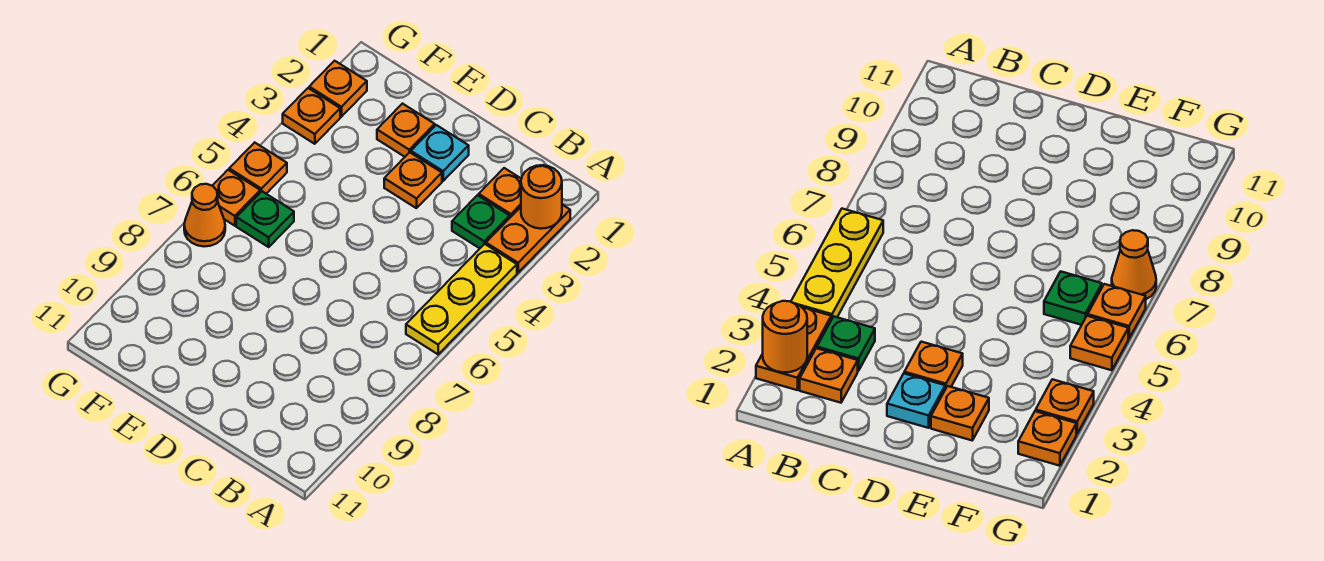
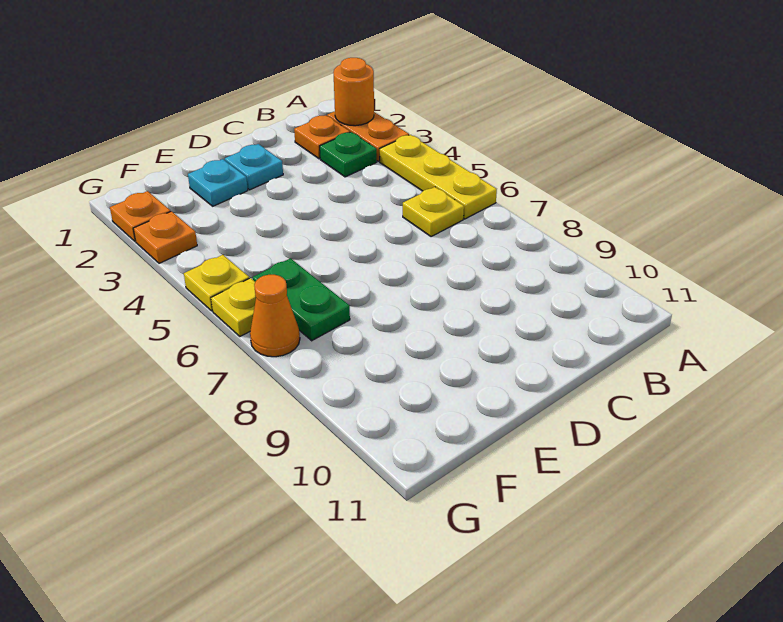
none -> yellow 1x1 plate [403,187,464,237]
orange 1x1 plate [384,152,442,208] -> none
orange 1x1 plate [377,104,435,157] -> cyan 1x1 plate [188,159,248,206]
green 1x1 plate [236,191,294,247] -> green 1x2 plate [253,258,350,341]
orange 1x1 plate [229,143,287,194] -> yellow 1x1 plate [184,255,249,311]
orange 1x1 plate [212,170,260,226] -> yellow 1x1 plate [211,278,256,336]

